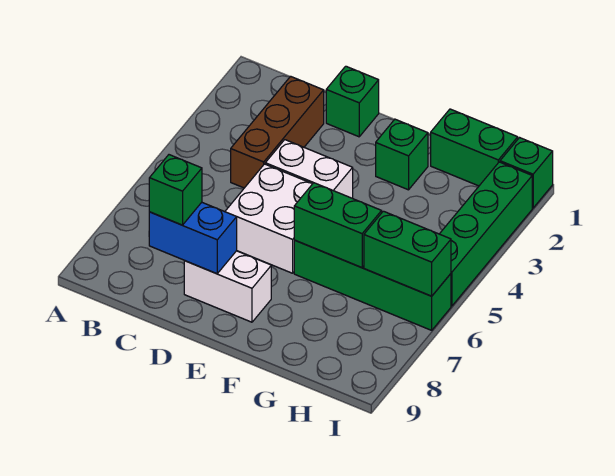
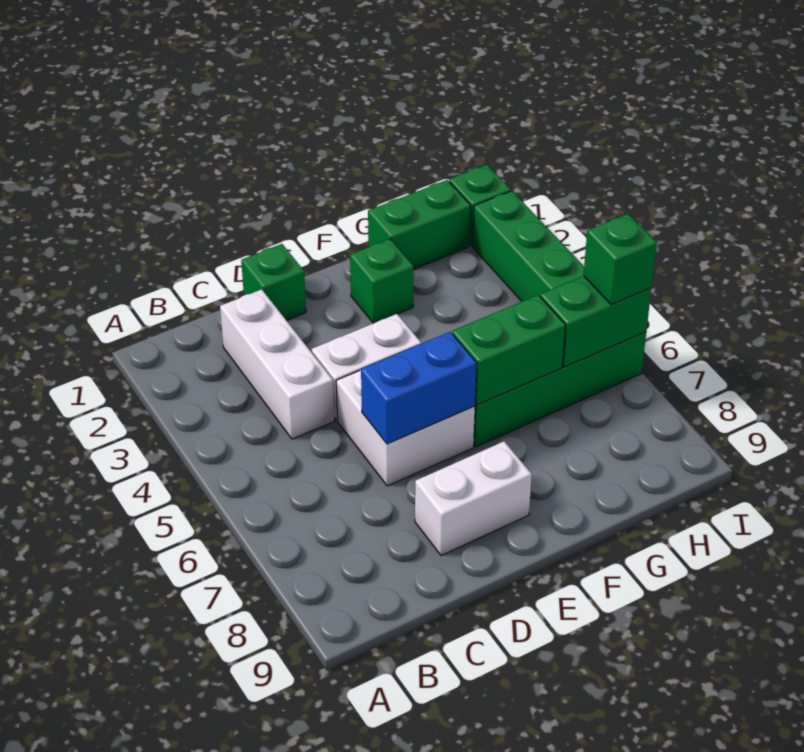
brown 1x3 brick [231,76,324,188] -> white 1x3 brick [220,289,334,439]
blue 1x2 brick [149,202,237,273] -> blue 1x2 brick moved to [361,332,476,444]
green 1x1 brick [149,155,202,225] -> green 1x1 brick moved to [583,214,657,305]

